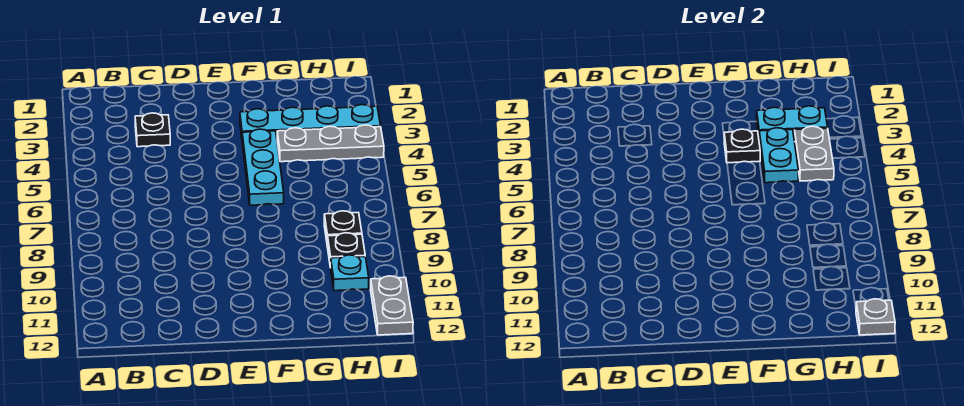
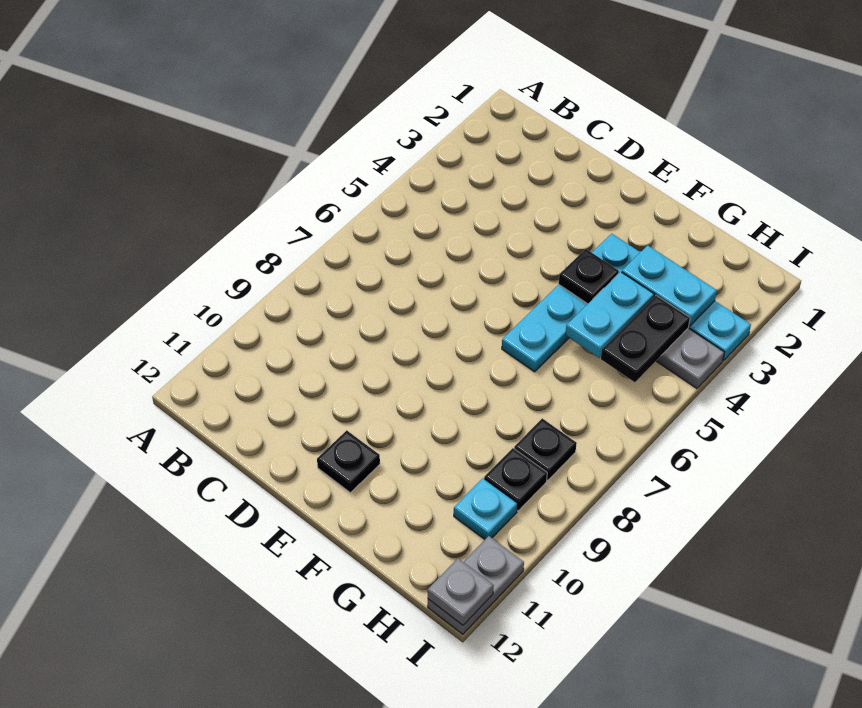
black 1x1 plate [135,113,170,147] -> black 1x1 plate moved to [317,430,380,493]
grey 1x2 plate [794,126,834,181] -> black 1x2 plate [601,295,690,382]

